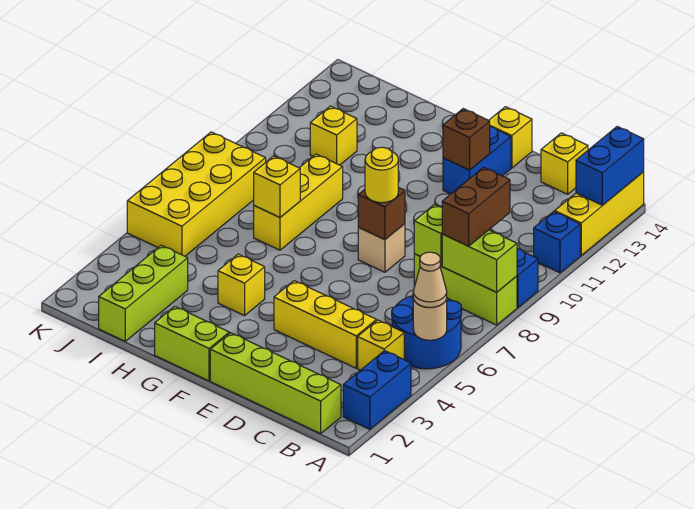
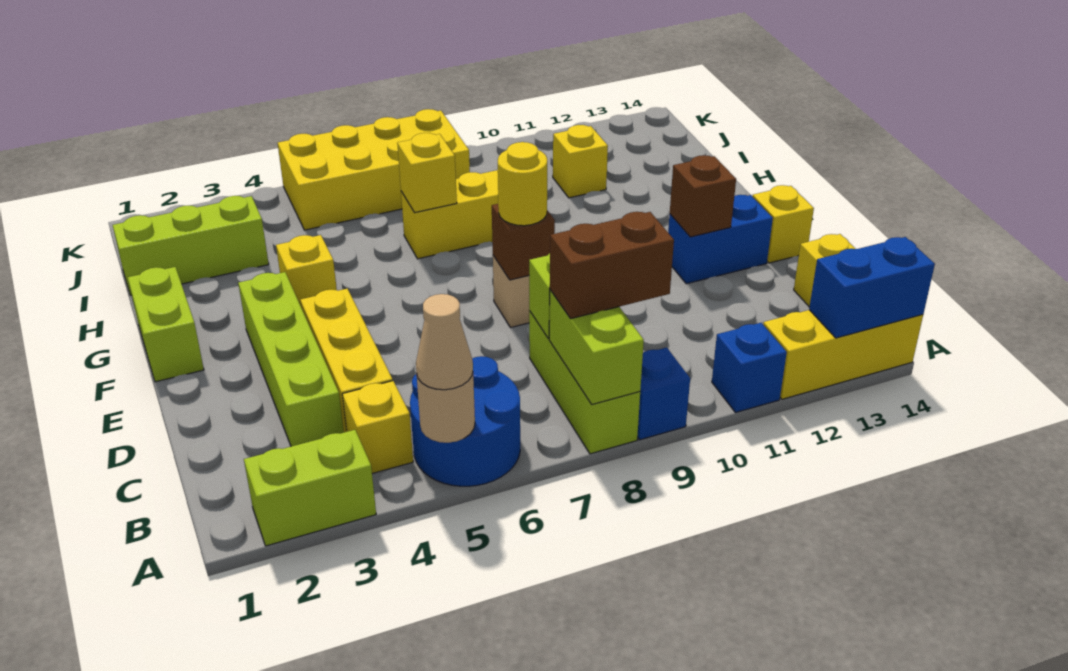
blue 1x2 brick [343,351,411,429] -> lime 1x2 brick [244,430,376,546]
lime 1x4 brick [210,333,341,433] -> lime 1x4 brick moved to [238,272,344,446]

